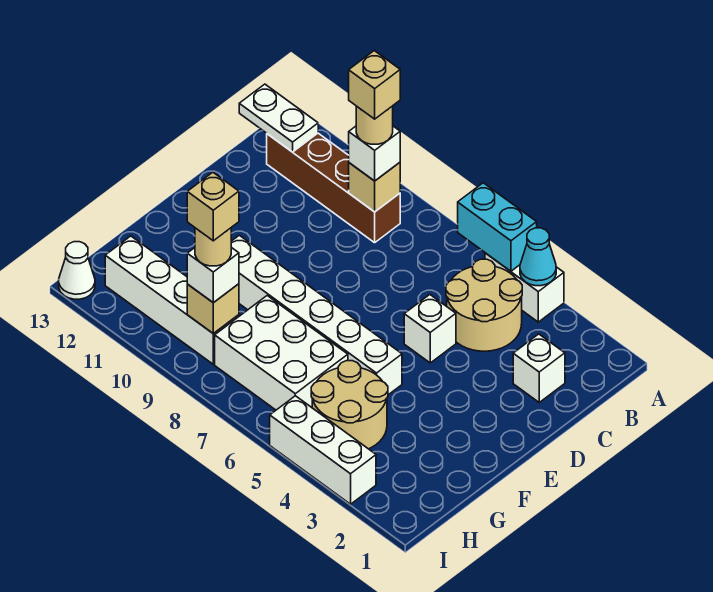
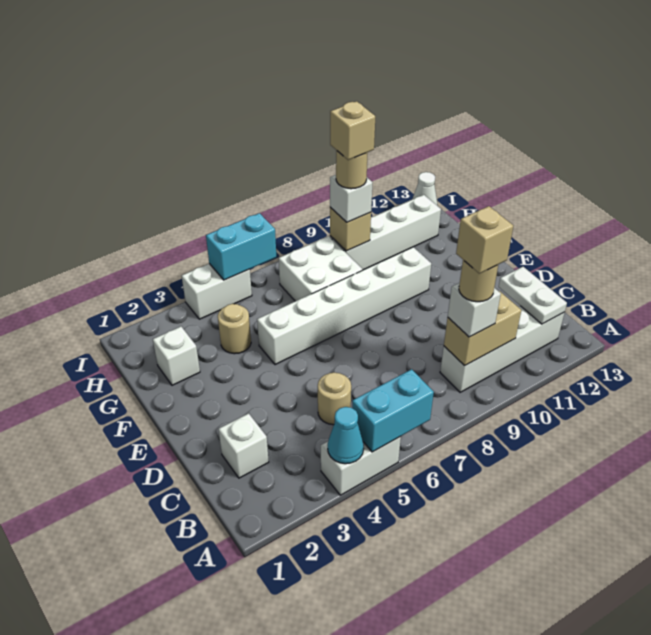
tan 2x2 round brick [446,259,522,351] -> tan 1x1 round brick [318,372,351,425]
brown 1x4 brick [267,133,400,243] -> white 1x4 brick [440,306,565,392]
tan 1x1 brick [349,163,400,212] -> tan 1x2 brick [444,291,521,366]
white 1x2 plate [239,84,318,152] -> white 1x2 plate turned to [499,267,567,324]
white 1x1 brick [404,295,456,363] -> white 1x1 brick moved to [153,327,200,385]
tan 2x2 round brick [311,361,388,449] -> tan 1x1 round brick [218,304,251,354]
white 2x3 brick [215,296,348,410] -> white 2x2 brick [279,236,363,301]
white 1x3 brick [270,396,376,504] -> white 1x2 brick [182,264,252,319]
none -> cyan 1x2 brick [206,213,276,280]

